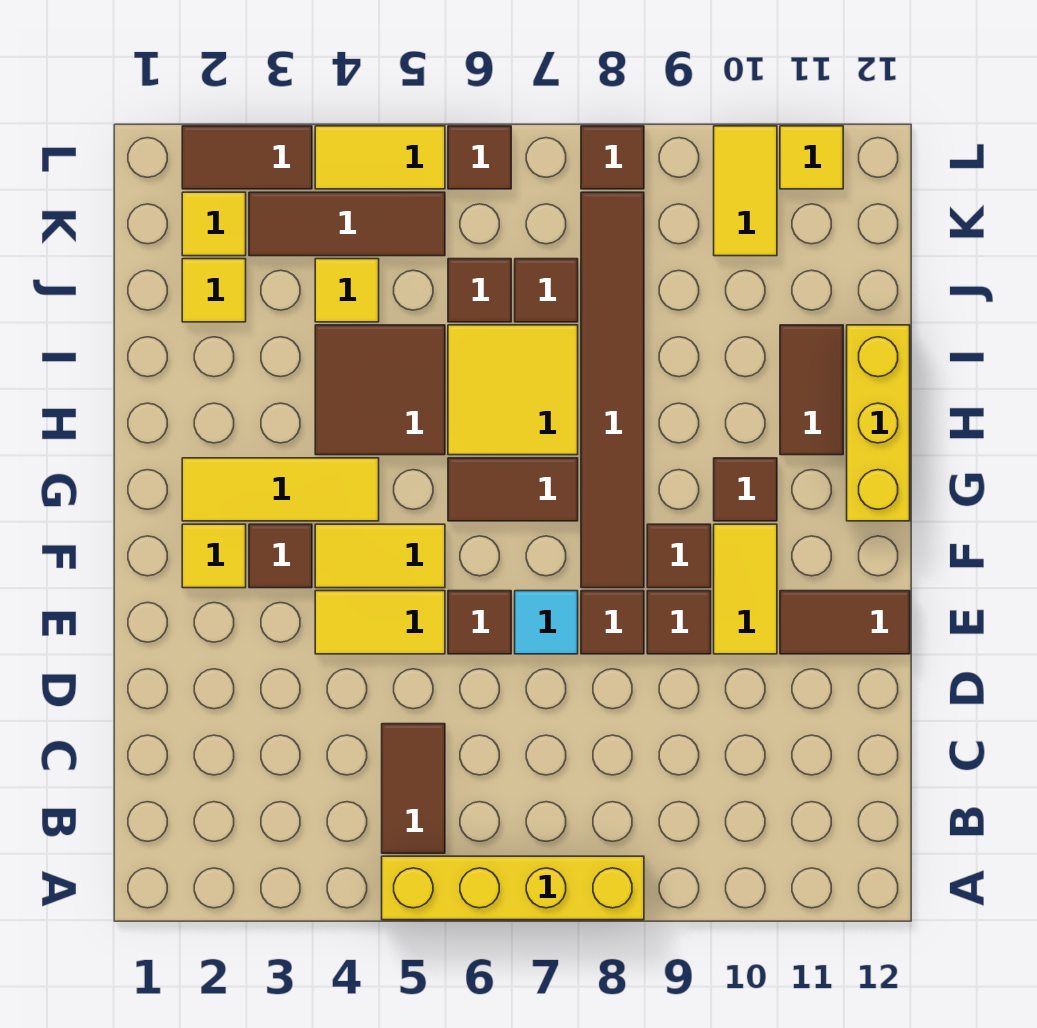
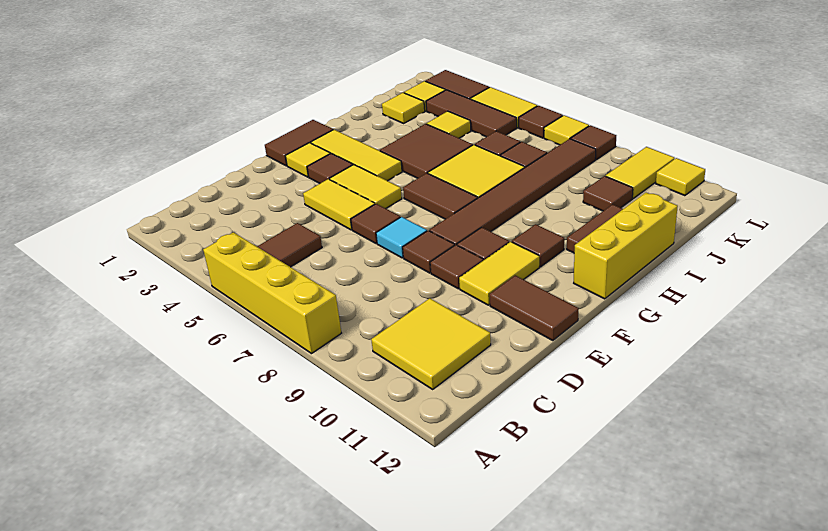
none -> yellow 2x2 tile [371,298,491,389]
none -> brown 1x2 tile [265,120,333,166]
none -> brown 1x1 tile [583,176,633,211]
none -> yellow 1x1 tile [544,115,589,145]

